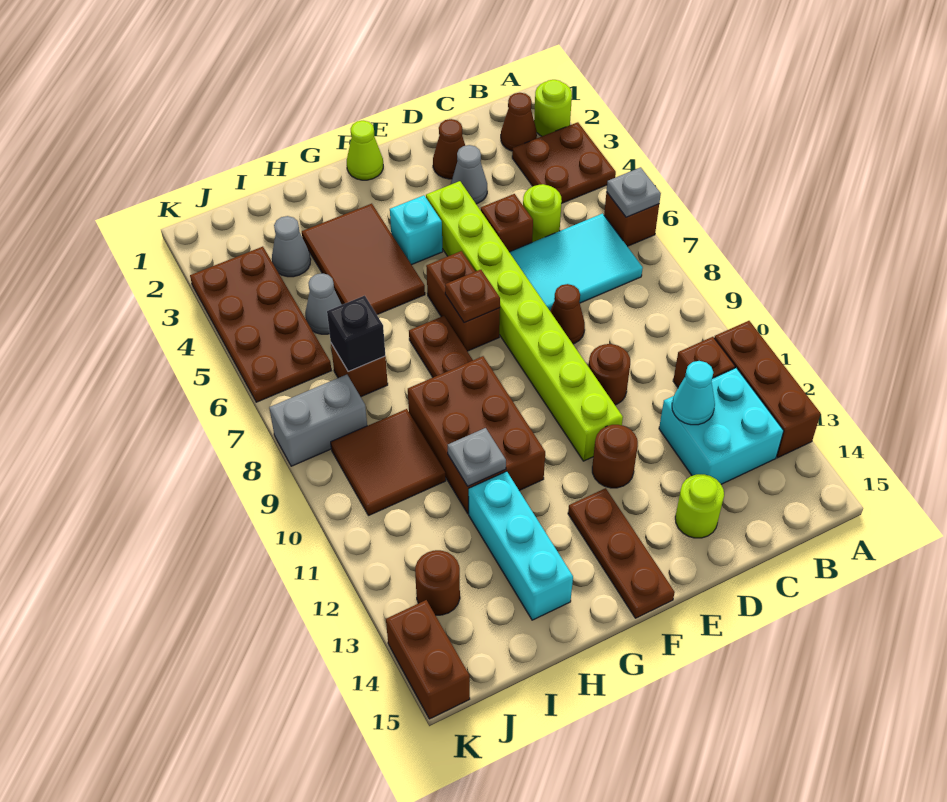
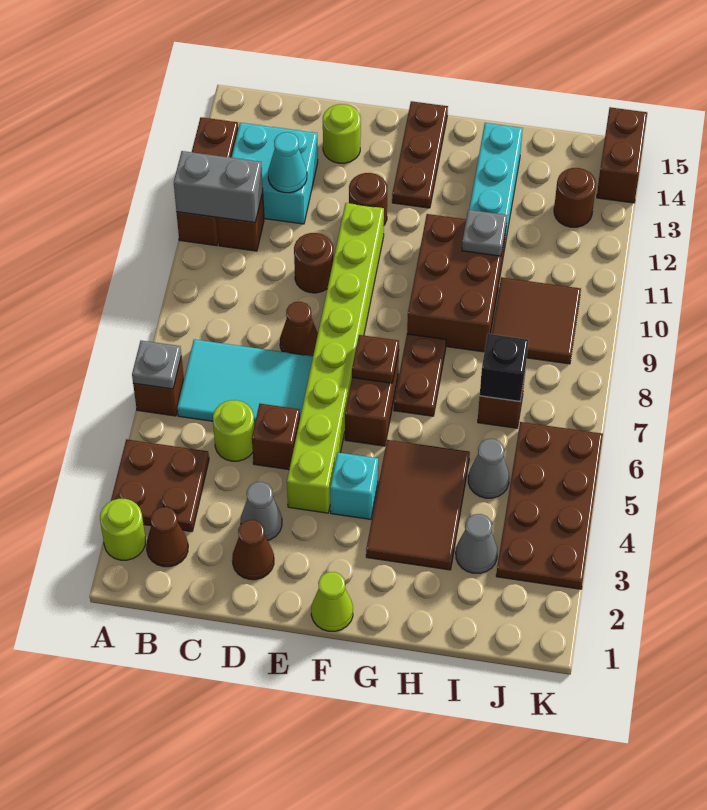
grey 1x2 brick [269,375,367,466] -> grey 1x2 brick moved to [174,151,263,222]

